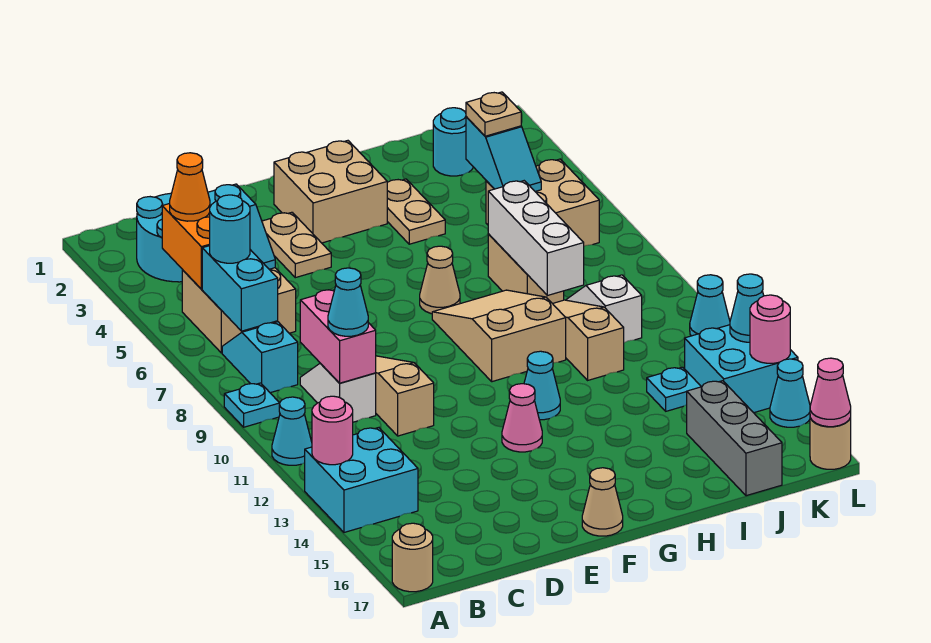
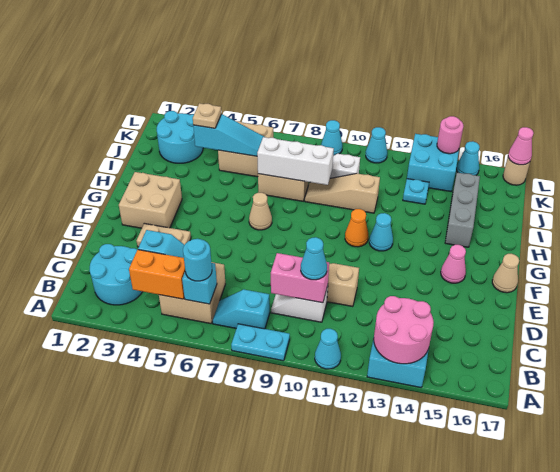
cyan 1x1 plate [224,383,280,427] -> cyan 1x2 plate [231,324,290,361]
pink 1x1 round brick [312,396,353,465] -> pink 2x2 round brick [374,296,434,364]
tan 1x1 round brick [392,523,433,592] -> none
orange 1x1 cone [170,153,210,221] -> orange 1x1 cone moved to [345,209,368,247]
cyan 1x2 brick [202,246,278,331] -> cyan 1x1 brick [182,263,217,304]
pink 1x1 cone [502,384,542,452] -> pink 1x1 cone moved to [441,245,466,283]
tan 2x3 slope [432,290,566,382] -> none
tan 1x2 plate [387,179,445,244] -> none
cyan 1x1 round brick [433,108,473,176] -> cyan 2x2 round brick [157,111,203,163]
cyan 1x2 slope [466,117,541,191] -> cyan 1x3 slope [193,114,264,156]
grey 1x3 brick [687,381,782,496] -> grey 1x3 brick turned to [445,173,480,247]
cyan 1x1 cone [730,274,764,342] -> cyan 1x1 cone moved to [321,120,342,156]

